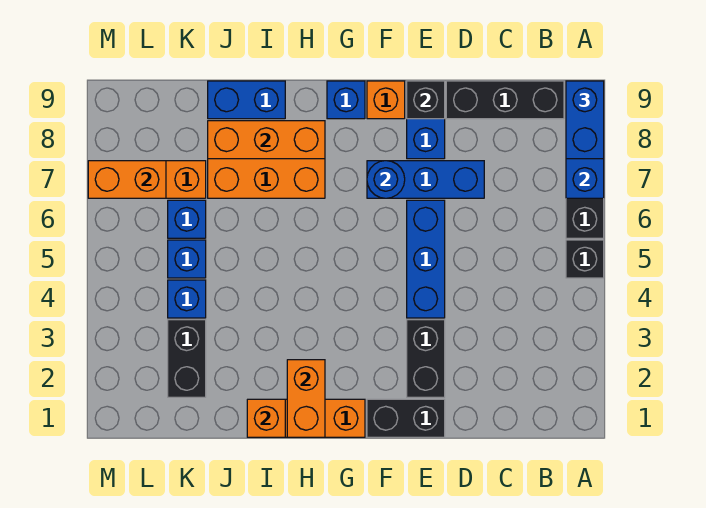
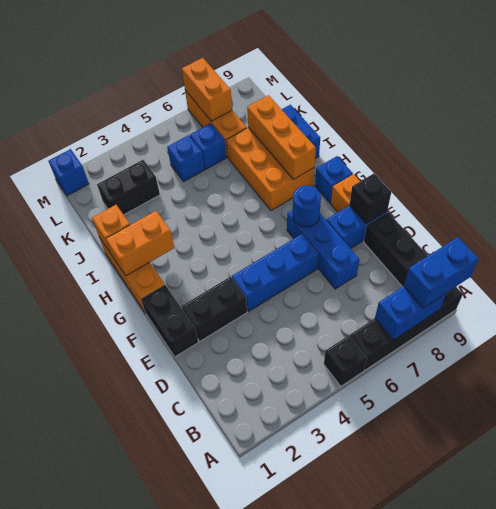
blue 1x1 brick [168,280,206,318] -> blue 1x1 brick moved to [49,149,89,196]

